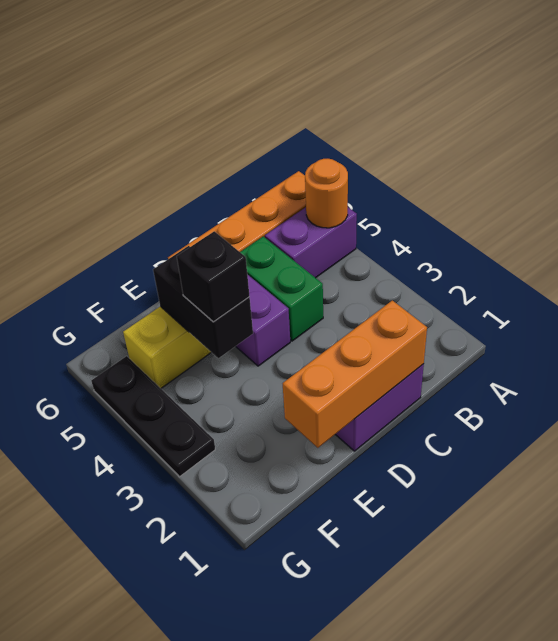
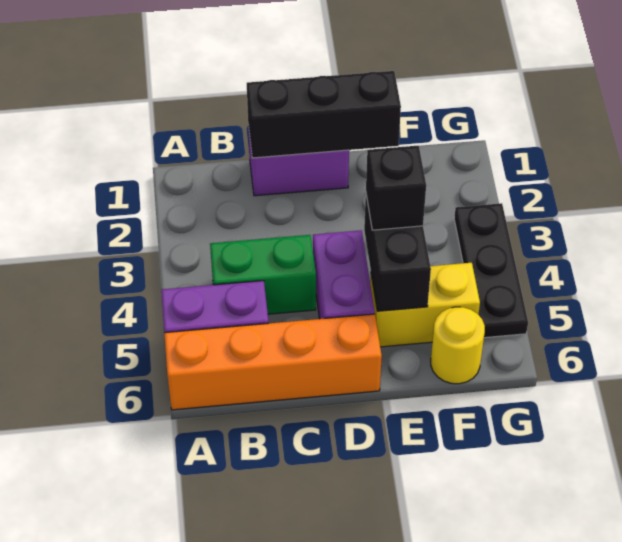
orange 1x1 round brick [305,159,348,228] -> none
orange 1x3 brick [283,300,427,448] -> black 1x3 brick [247,71,401,158]
green 1x2 brick [240,237,323,341] -> green 1x2 brick turned to [210,235,316,314]
none -> yellow 1x1 round brick [431,307,485,384]

